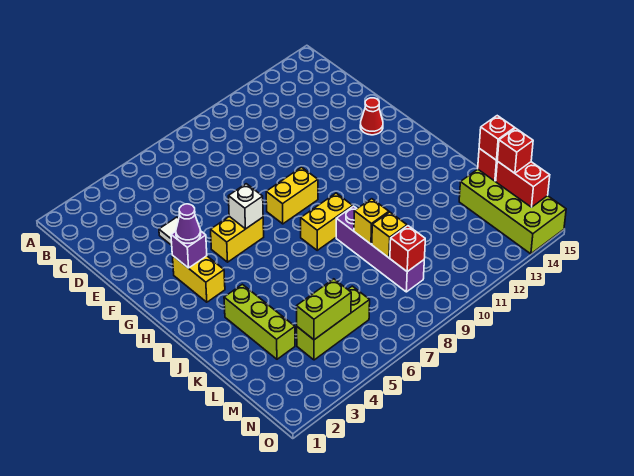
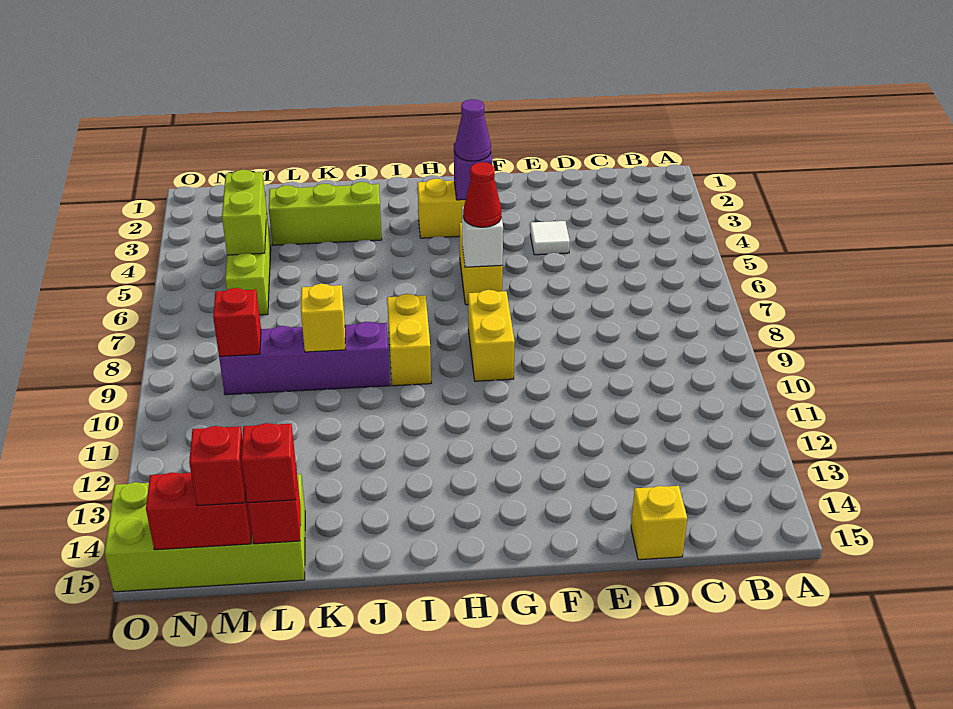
red 1x1 cone [360,98,383,135] -> red 1x1 cone moved to [463,162,501,227]
yellow 1x1 brick [372,212,407,258] -> yellow 1x1 brick moved to [631,486,687,560]

